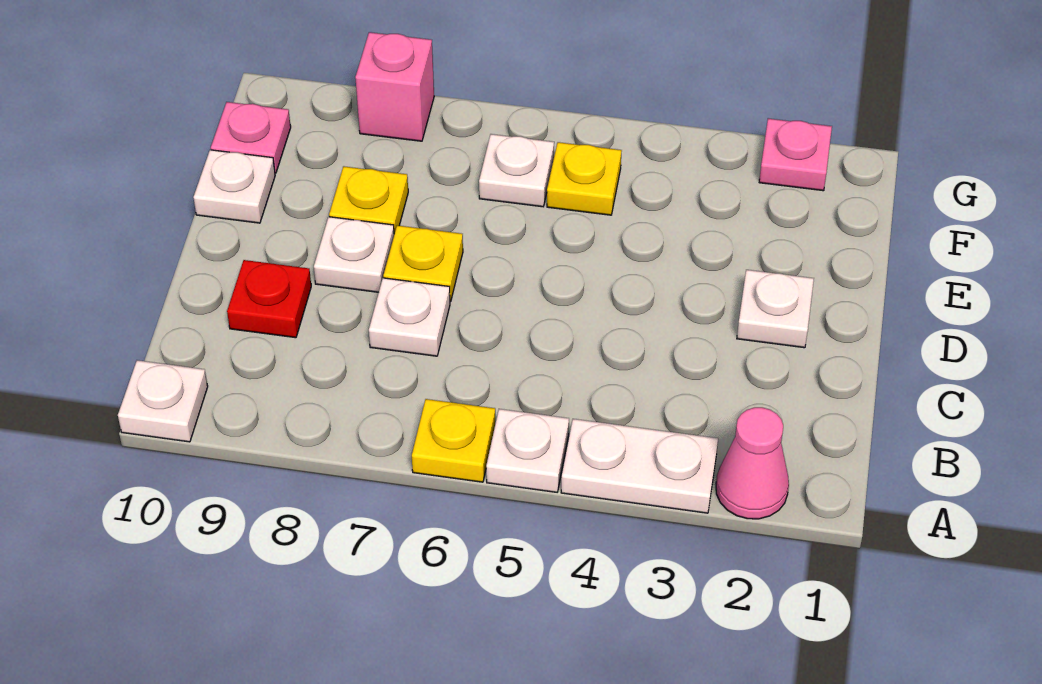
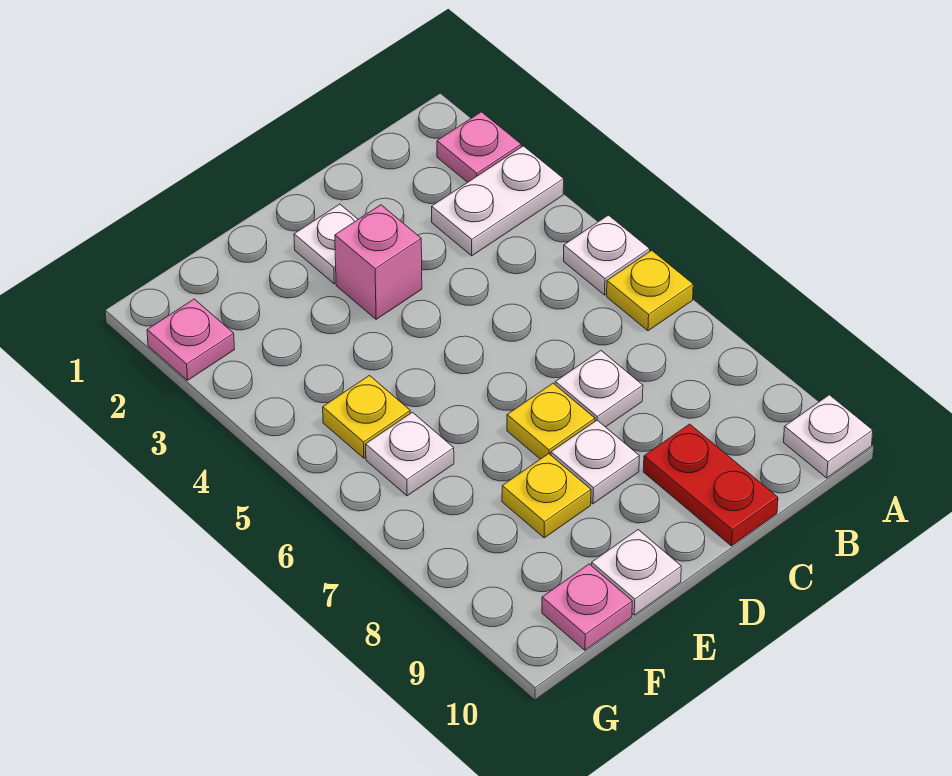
pink 1x1 cone [716,407,789,519] -> pink 1x1 plate [437,112,521,182]
white 1x2 plate [561,419,718,513] -> white 1x2 plate turned to [432,146,564,256]
red 1x1 plate [227,260,311,338] -> red 1x2 plate [643,424,778,546]
pink 1x1 brick [355,32,434,141] -> pink 1x1 brick moved to [335,205,422,319]

